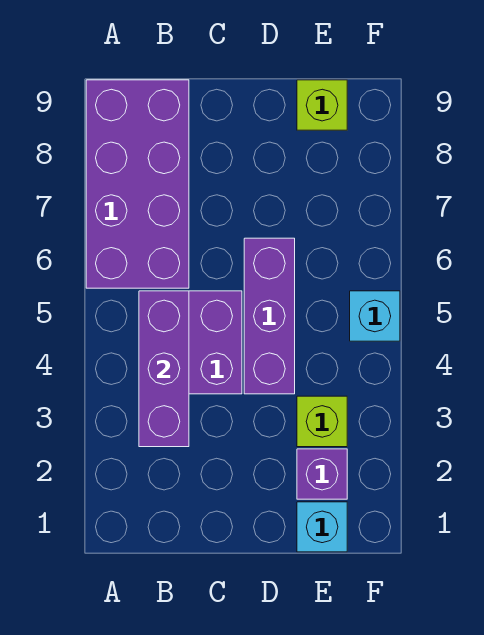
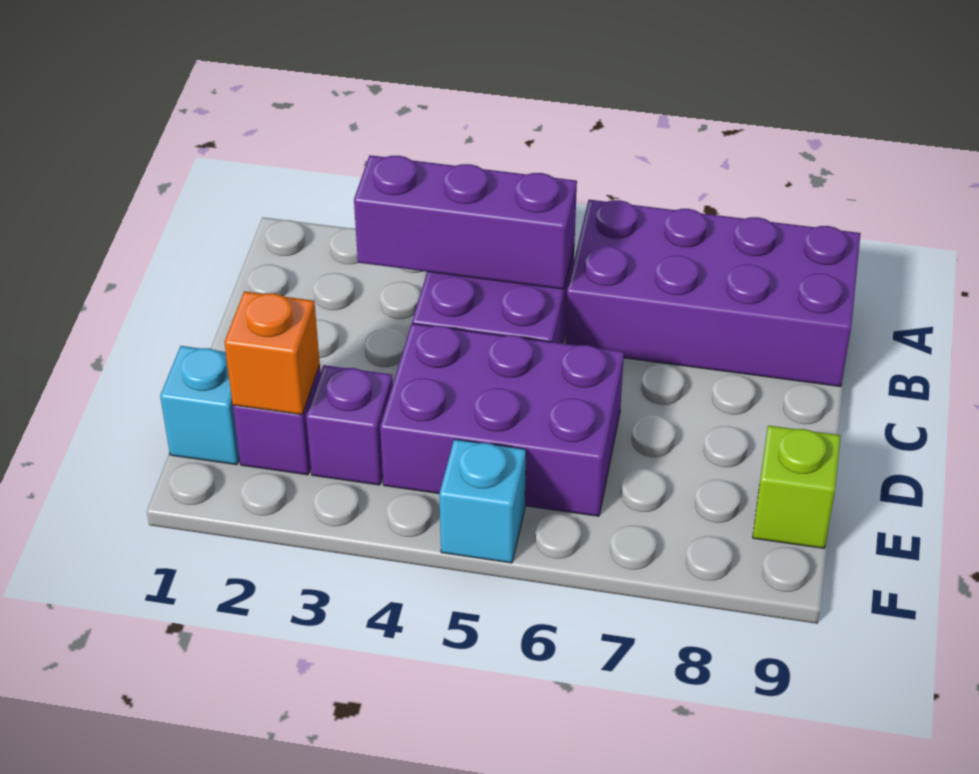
purple 1x3 brick [244,238,295,394] -> purple 2x3 brick [380,324,624,516]
none -> orange 1x1 brick [224,291,320,415]
lime 1x1 brick [297,396,347,447] -> purple 1x1 brick [306,365,393,485]

